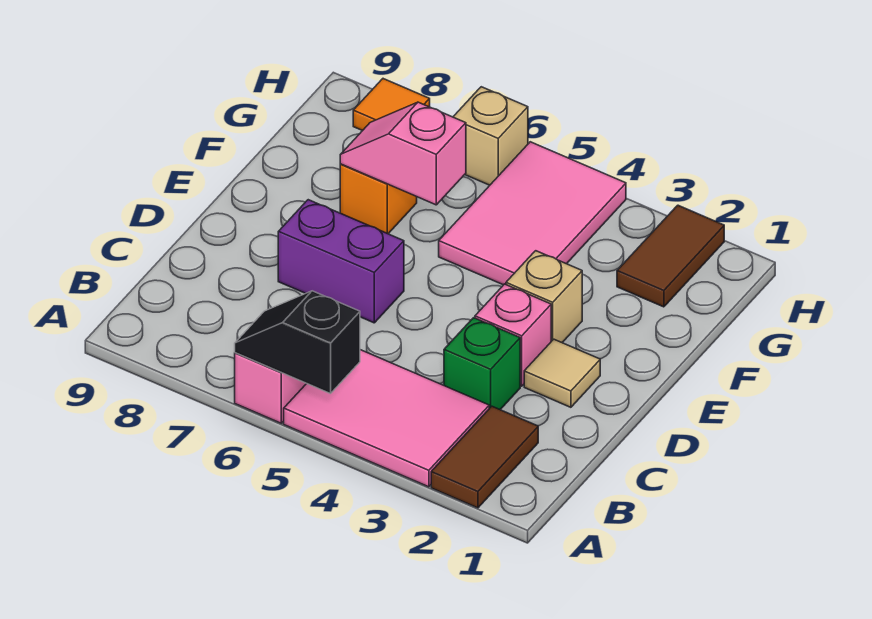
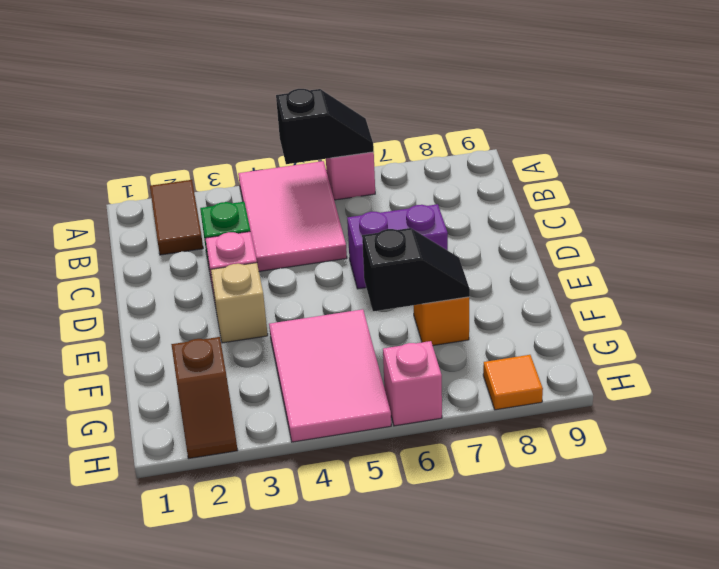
pink 2x3 tile [284,350,489,487] -> pink 2x3 tile turned to [238,161,347,271]
tan 1x1 tile [524,339,600,407] -> none
pink 1x2 slope [340,102,466,205] -> black 1x2 slope [362,228,470,311]
brown 1x2 tile [617,205,724,307] -> brown 1x2 slope [171,337,238,459]
tan 1x1 brick [453,87,528,185] -> pink 1x1 brick [383,341,442,426]

